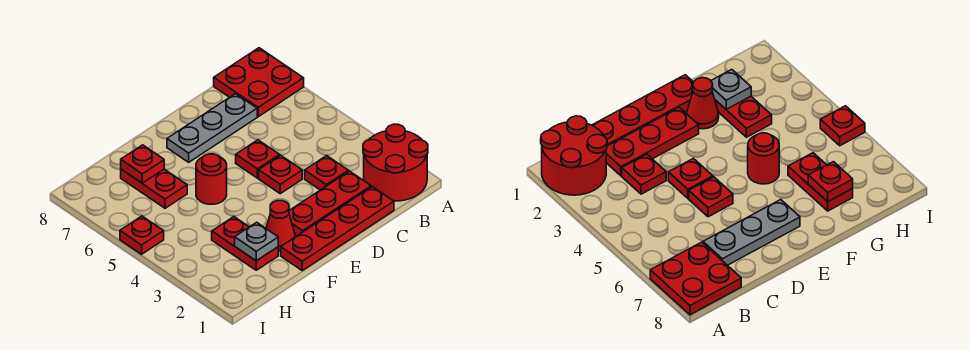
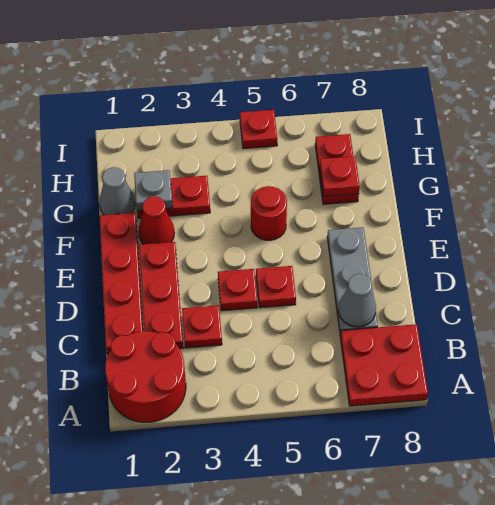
none -> grey 1x1 cone [339,274,376,327]
none -> grey 1x1 cone [99,167,135,215]
red 1x2 plate [121,169,187,208] -> red 1x2 plate turned to [315,134,359,204]

